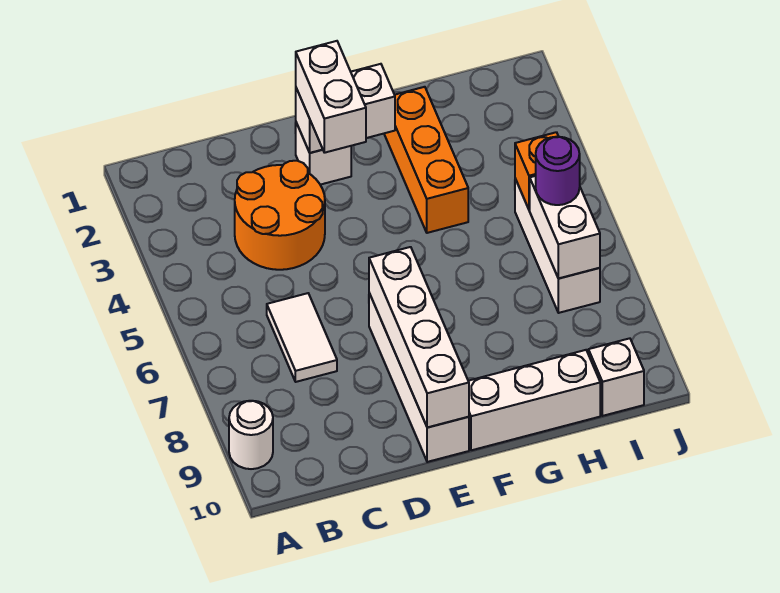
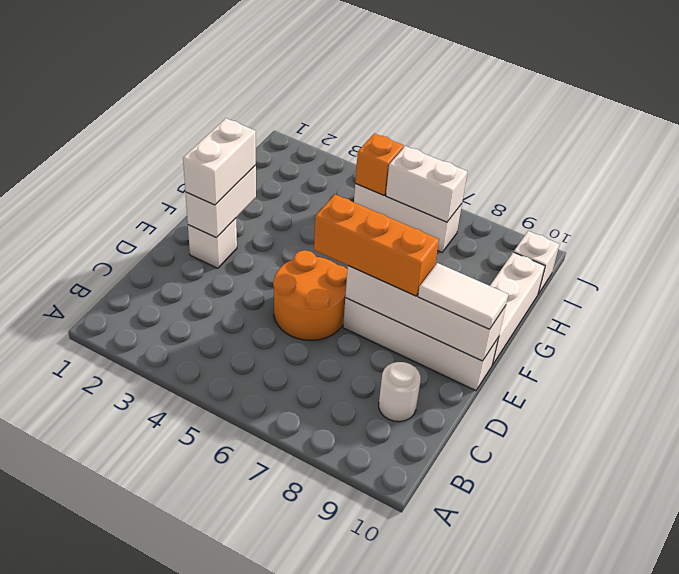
white 1x1 round brick [229,401,273,469] -> white 1x1 round brick moved to [379,362,421,422]
orange 2x2 round brick [235,161,325,270] -> orange 2x2 round brick moved to [273,250,347,340]
white 1x2 tile [267,293,337,382] -> white 1x2 tile moved to [418,263,508,329]
white 1x2 brick [296,41,366,153] -> white 1x2 brick turned to [183,118,256,205]
orange 1x3 brick [384,87,468,233] -> orange 1x3 brick moved to [314,194,439,296]
purple 1x1 round brick [536,137,580,205] -> none

